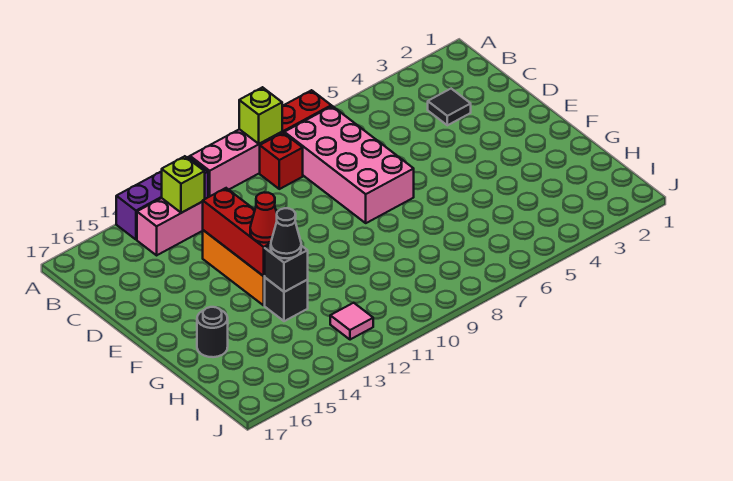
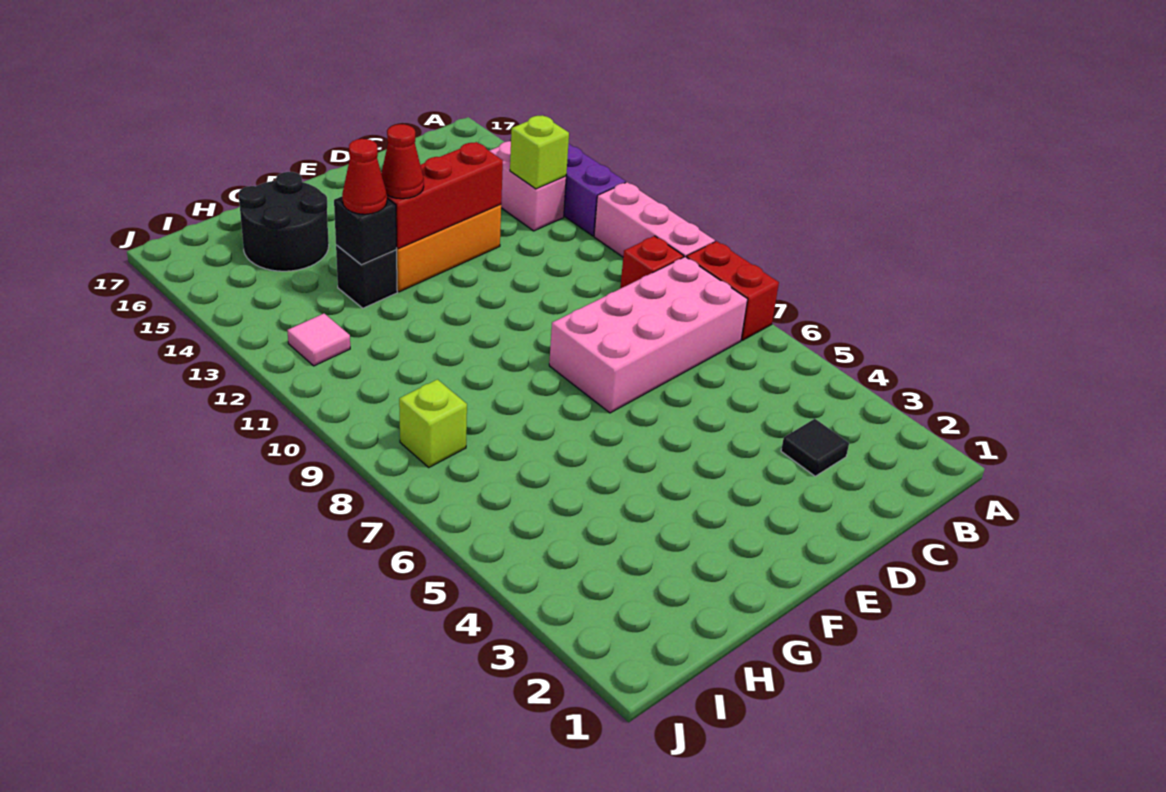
lime 1x1 brick [239,87,282,144] -> lime 1x1 brick moved to [399,379,467,467]
black 1x1 cone [271,208,301,258] -> red 1x1 cone [342,139,387,214]
black 1x1 round brick [197,307,228,357] -> black 2x2 round brick [238,172,329,271]

